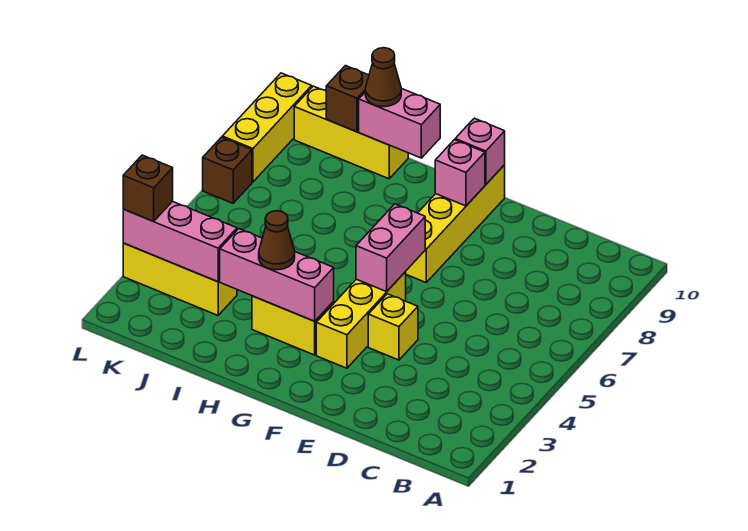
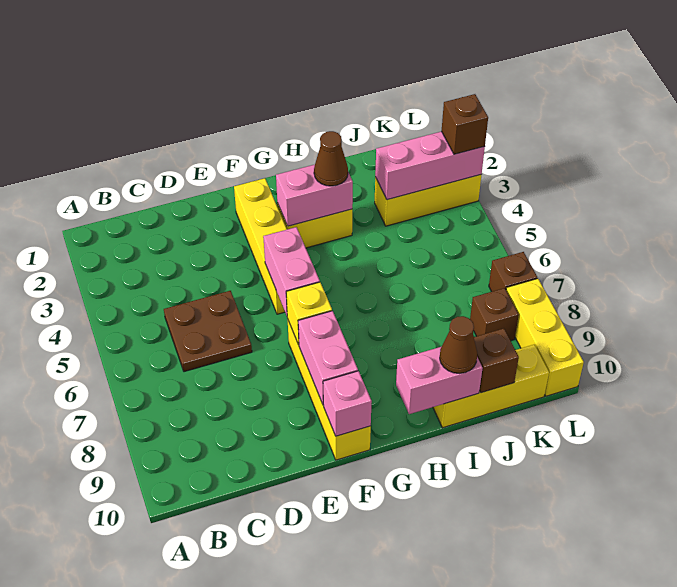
none -> brown 2x2 plate [164,291,252,372]
yellow 1x1 brick [368,294,418,360] -> yellow 1x1 brick moved to [286,282,332,345]
yellow 1x3 brick [316,272,406,368] -> yellow 1x4 brick [234,178,287,314]
pink 1x1 brick [435,140,485,206] -> pink 1x2 brick [298,311,358,404]
pink 1x3 brick [219,229,334,321] -> pink 1x2 brick [276,165,353,226]
none -> brown 1x1 brick [470,288,519,341]

